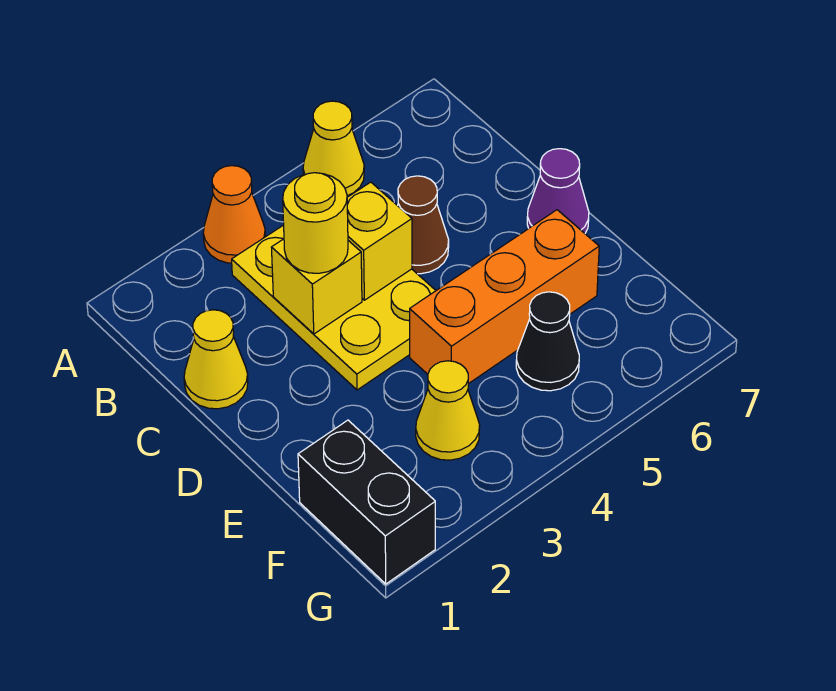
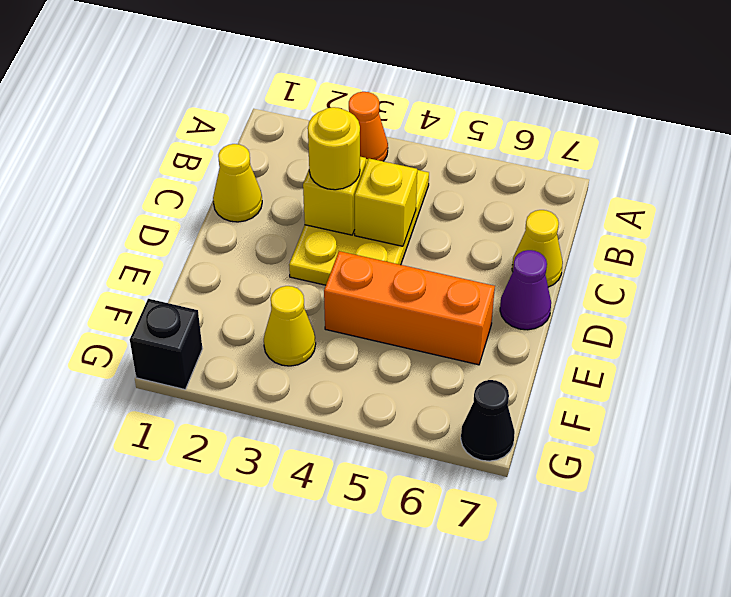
yellow 1x1 cone [303,101,364,196] -> yellow 1x1 cone moved to [512,210,563,287]
brown 1x1 cone [398,176,449,274] -> none
black 1x2 brick [298,420,435,584] -> black 1x1 brick [130,299,203,389]
black 1x1 cone [516,292,579,391] -> black 1x1 cone moved to [461,380,515,461]

